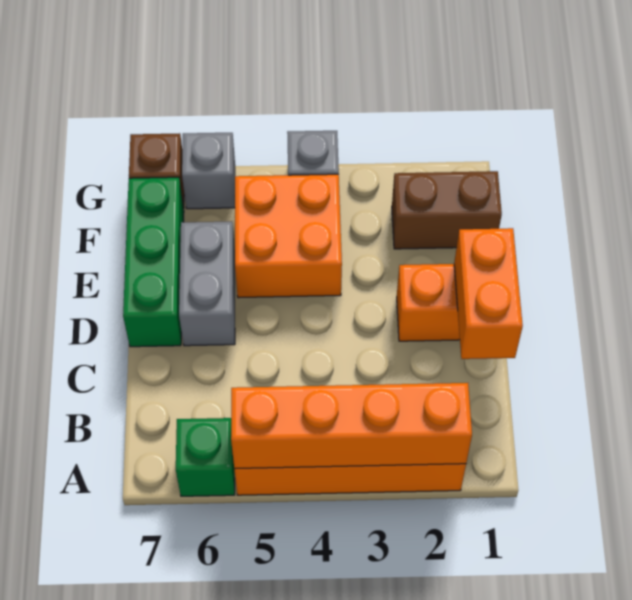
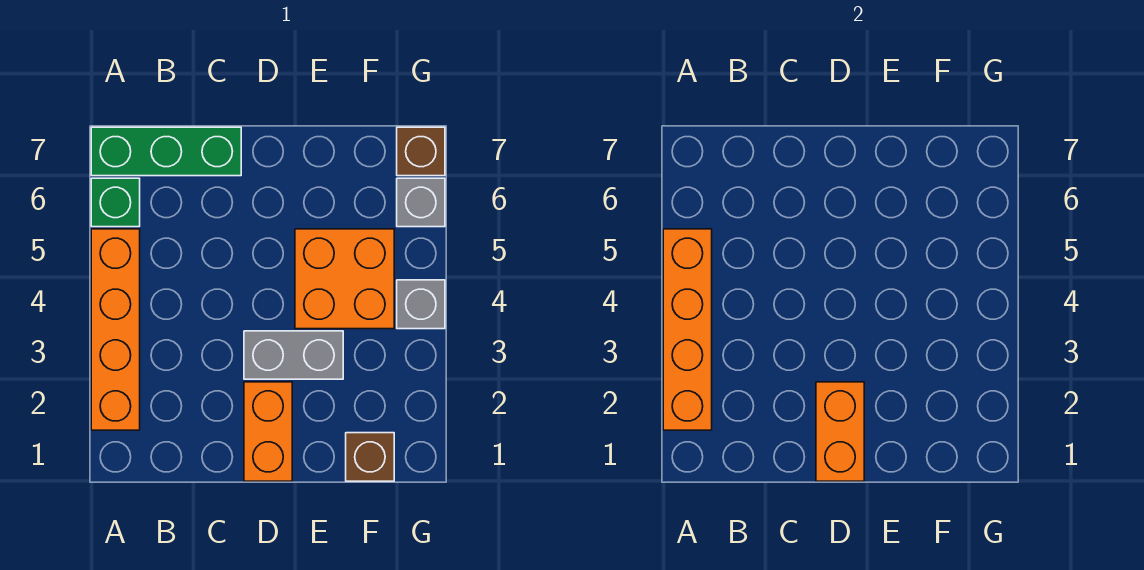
orange 1x2 brick [454,228,523,359] -> orange 1x2 brick turned to [816,382,864,481]
grey 1x2 brick [179,221,235,346] -> grey 1x2 brick moved to [244,331,343,379]
green 1x3 brick [123,177,184,347] -> green 1x3 brick moved to [91,127,241,176]
brown 1x2 brick [392,171,502,249] -> brown 1x1 brick [346,433,394,481]

